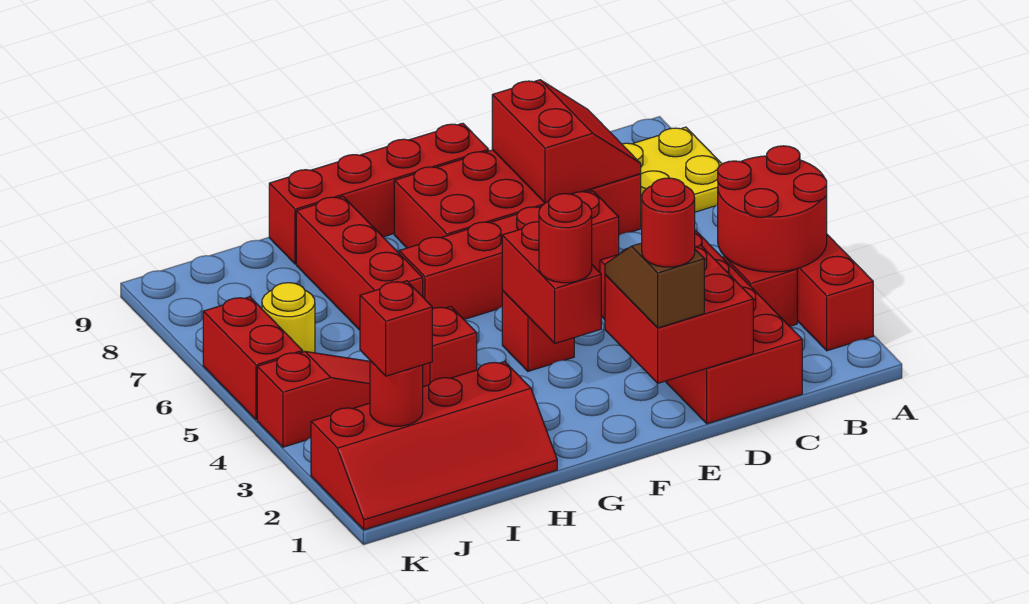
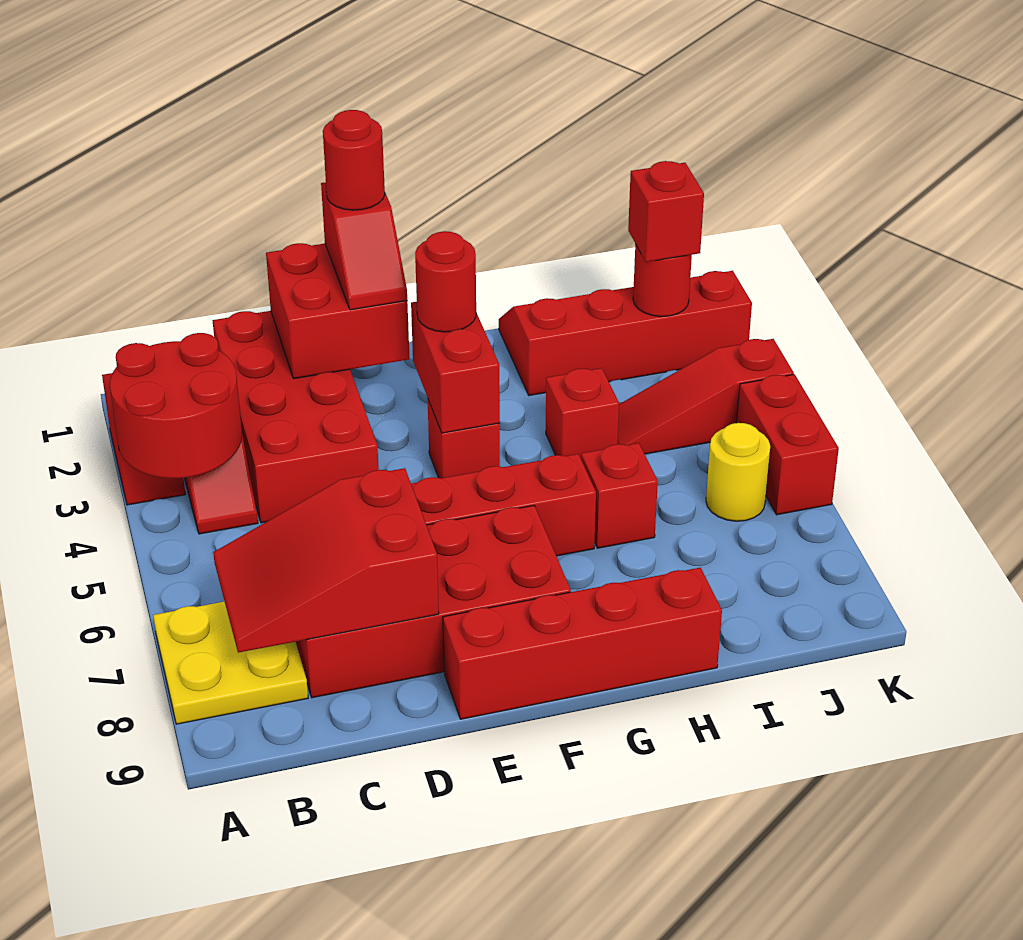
red 2x2 slope [492,80,641,203] -> red 2x3 slope [213,468,439,653]
brown 1x2 slope [605,243,704,328] -> red 1x2 slope [321,182,407,310]
red 1x3 brick [296,196,423,330] -> red 1x1 brick [581,443,658,548]

